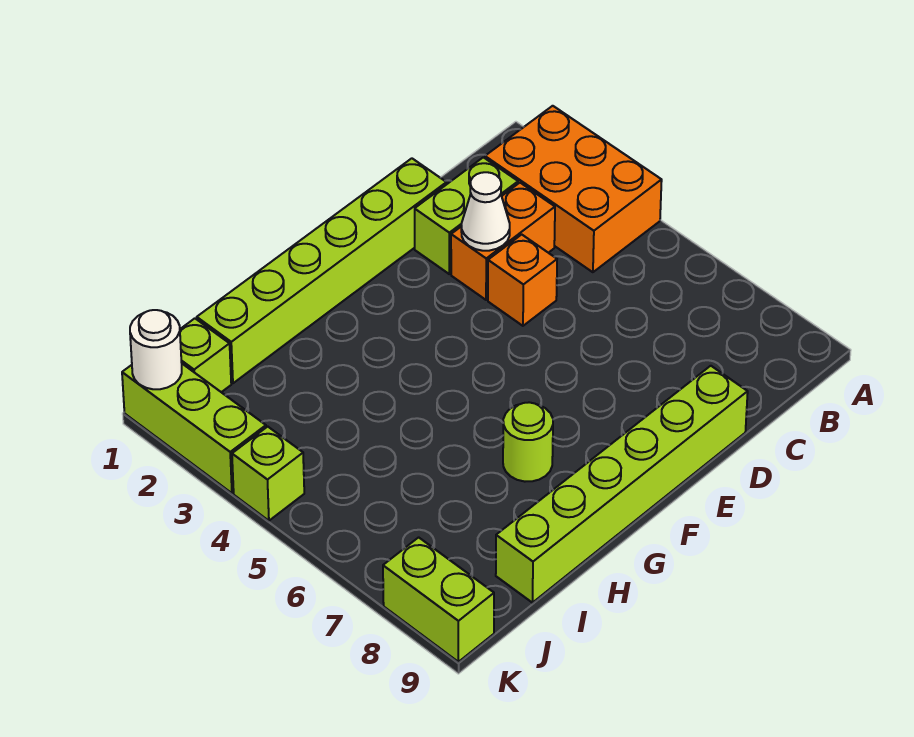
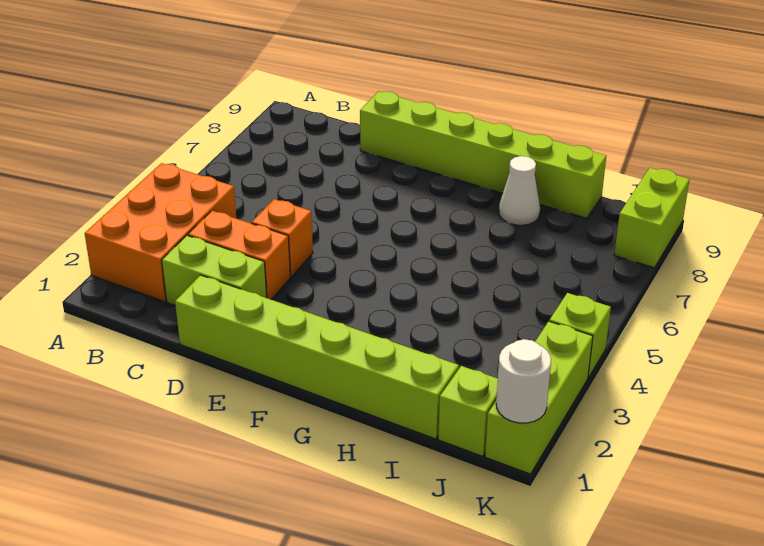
white 1x1 cone [461,172,510,251] -> white 1x1 cone moved to [499,156,540,225]
lime 1x1 round brick [503,402,553,482] -> none

